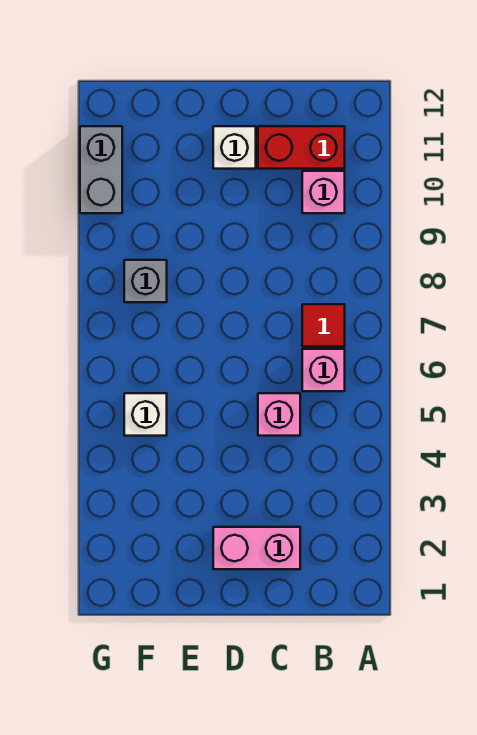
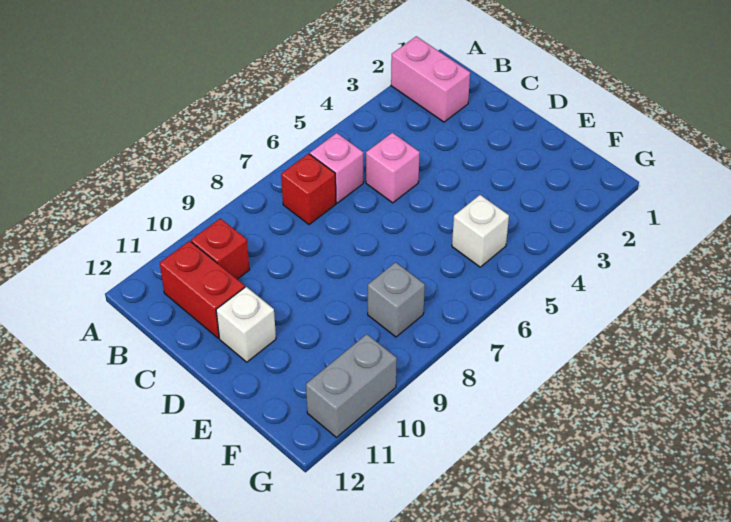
red 1x1 tile [302,304,345,347] -> red 1x1 brick [281,154,336,225]
pink 1x1 brick [302,171,345,213] -> red 1x1 brick [191,218,250,279]
pink 1x2 brick [213,527,300,569] -> pink 1x2 brick moved to [391,36,470,122]

